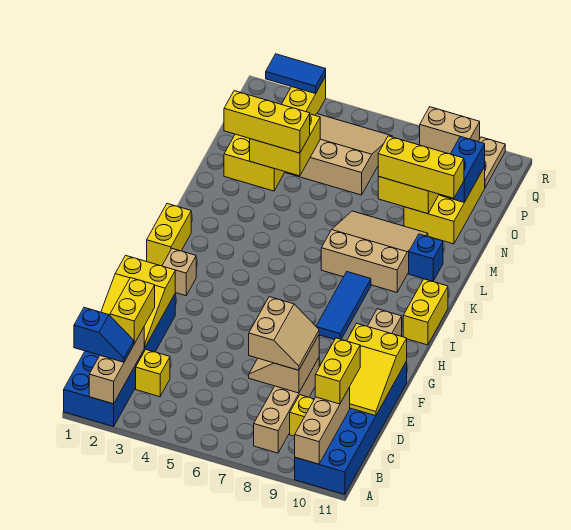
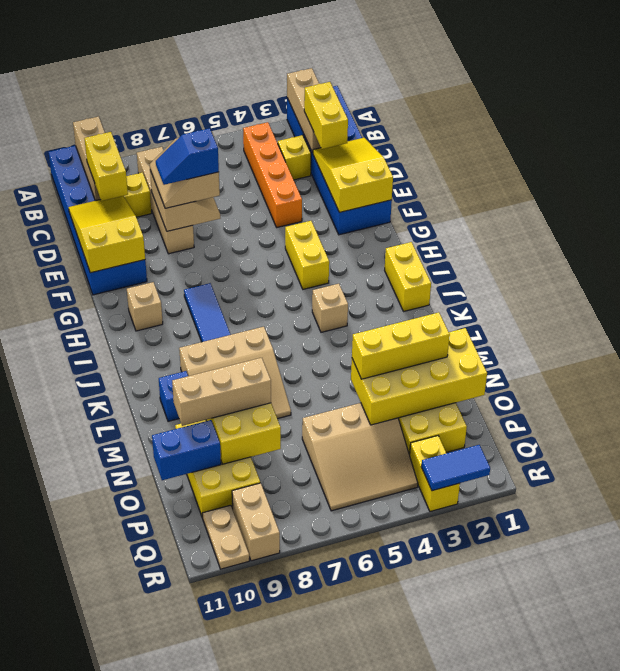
blue 1x2 slope [74,308,134,362] -> blue 1x2 slope moved to [156,128,219,185]
none -> orange 1x4 brick [243,122,302,227]
tan 1x1 brick [162,249,196,296] -> tan 1x1 brick moved to [312,284,348,332]
yellow 1x2 brick [403,279,448,345] -> yellow 1x2 brick moved to [285,221,329,289]
yellow 2x2 brick [250,114,320,176] -> yellow 2x4 brick [351,328,487,425]
yellow 1x3 brick [378,136,464,198] -> tan 1x3 brick [172,358,271,426]
blue 1x2 brick [440,136,485,202] -> blue 1x2 brick turned to [152,420,221,480]
tan 1x2 brick [420,107,480,154] -> tan 1x2 brick turned to [232,483,280,561]

